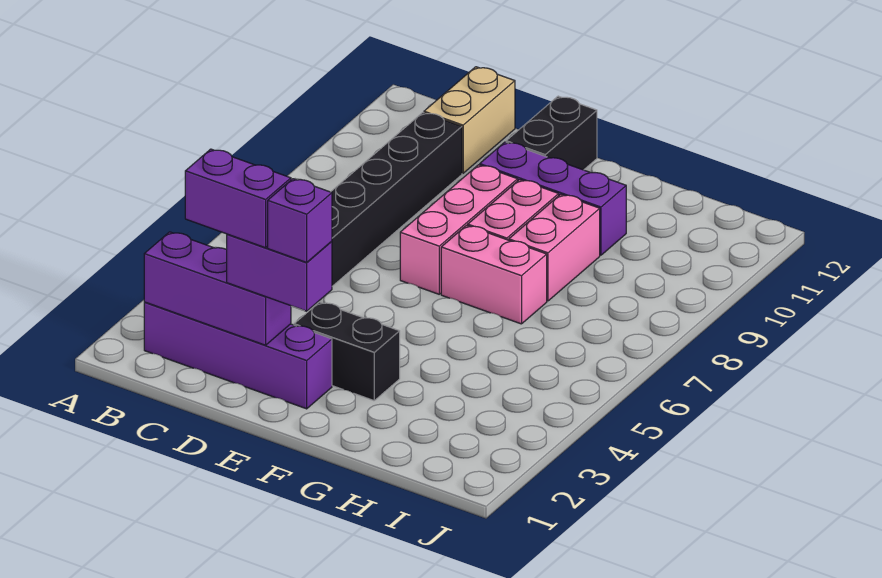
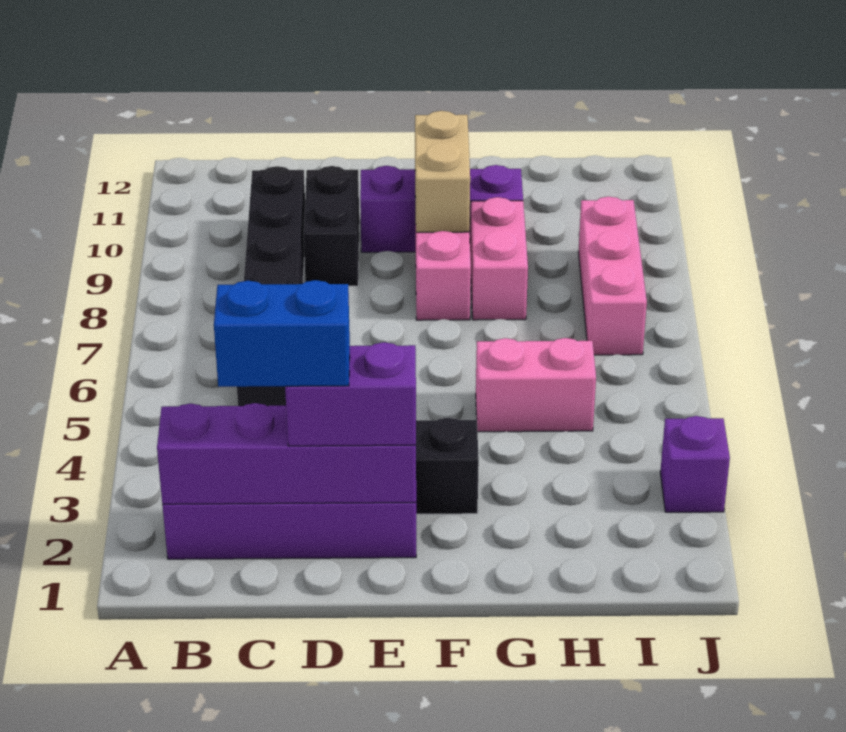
purple 1x3 brick [144,232,291,345] -> purple 1x4 brick [157,403,416,504]
purple 1x2 brick [185,149,291,248] -> blue 1x2 brick [214,280,350,387]
tan 1x2 brick [424,67,515,173] -> tan 1x2 brick moved to [415,111,470,232]
purple 1x1 brick [268,179,332,262] -> purple 1x1 brick moved to [660,416,730,512]
pink 1x3 brick [400,165,518,294] -> pink 1x3 brick moved to [578,197,647,355]
black 1x2 brick [506,96,597,170] -> black 1x2 brick moved to [304,166,359,286]
pink 1x2 brick [441,225,547,324] -> pink 1x2 brick moved to [476,338,596,432]

